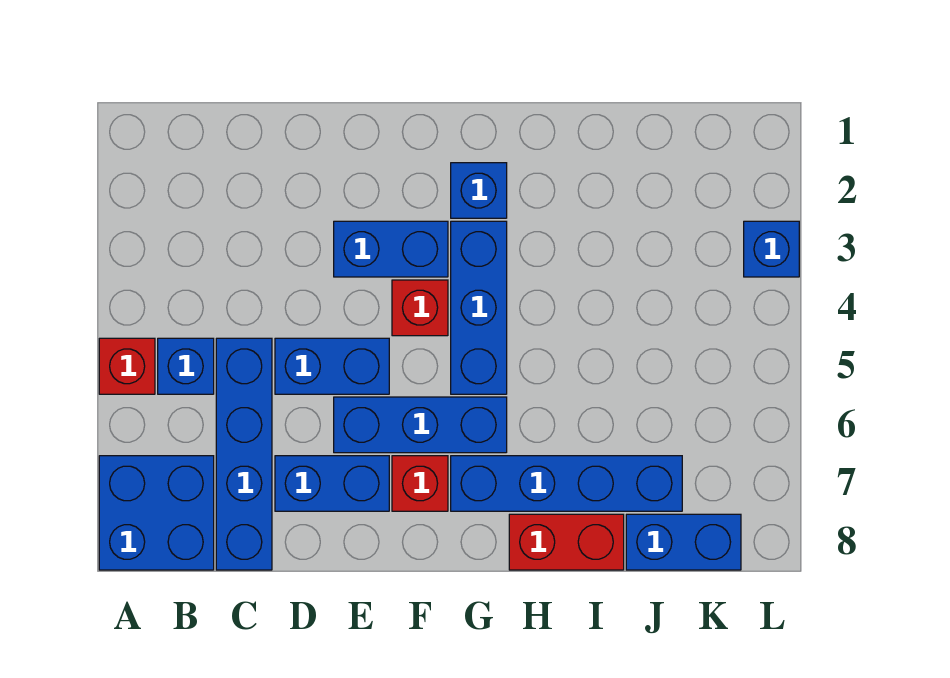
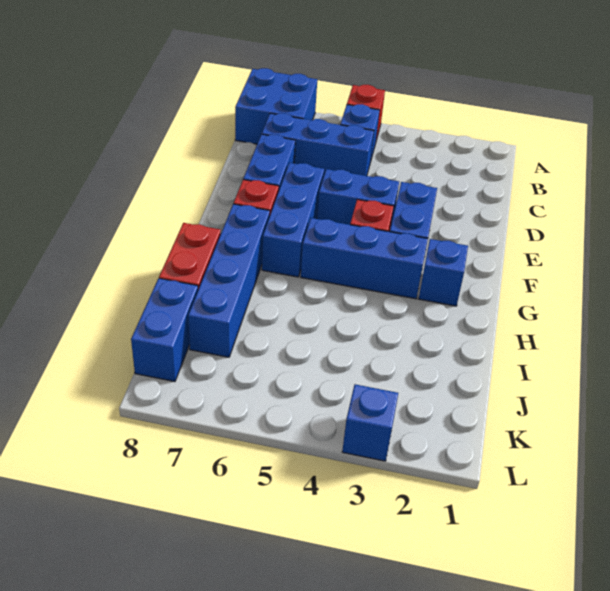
blue 1x4 brick [216,338,272,570] -> blue 1x3 brick [262,113,374,176]
blue 1x2 brick [275,338,389,394] -> blue 1x2 brick turned to [317,169,399,225]

